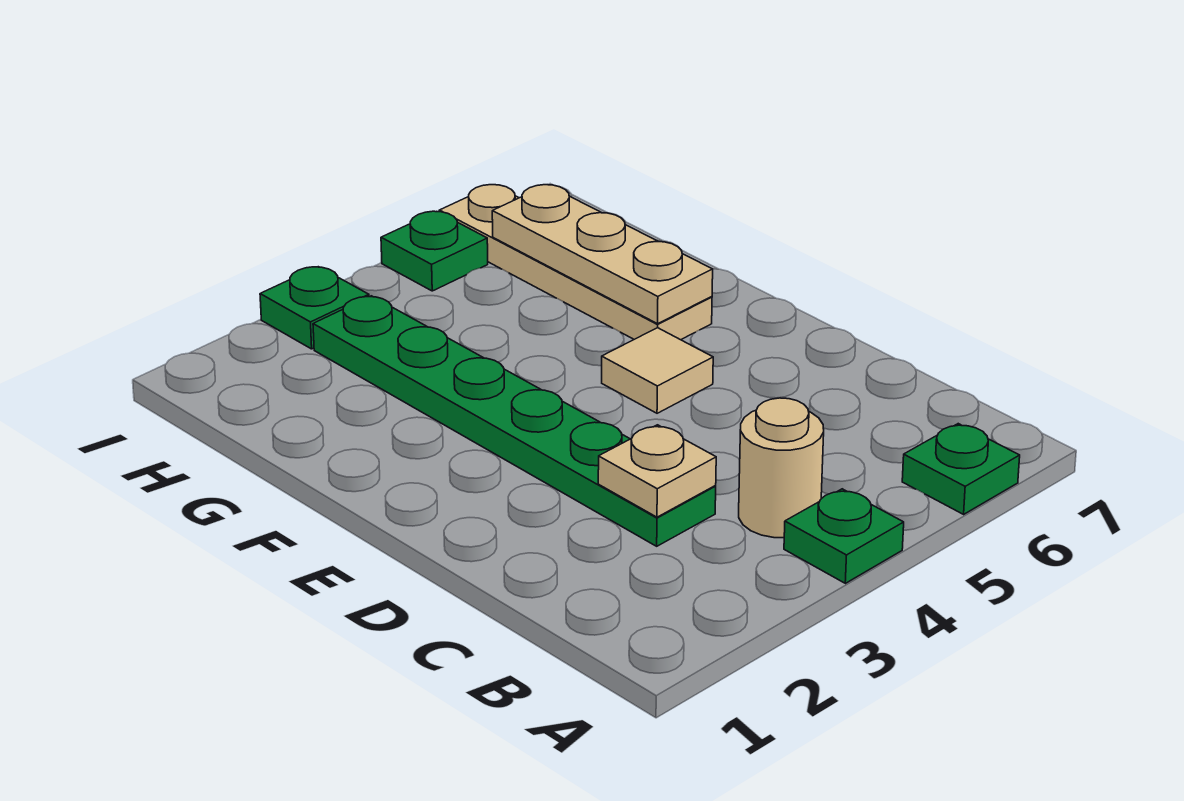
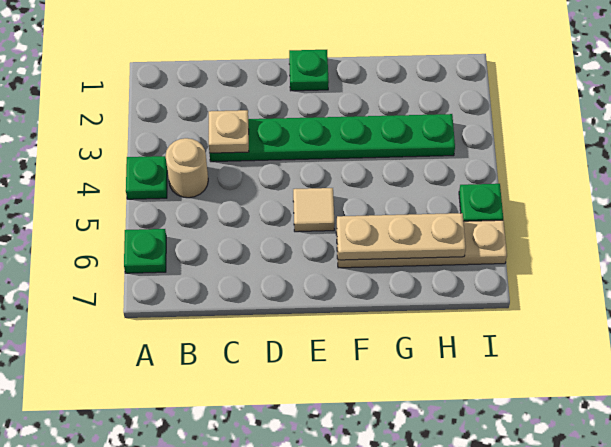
green 1x1 plate [260,267,369,349] -> green 1x1 plate moved to [289,50,329,91]

